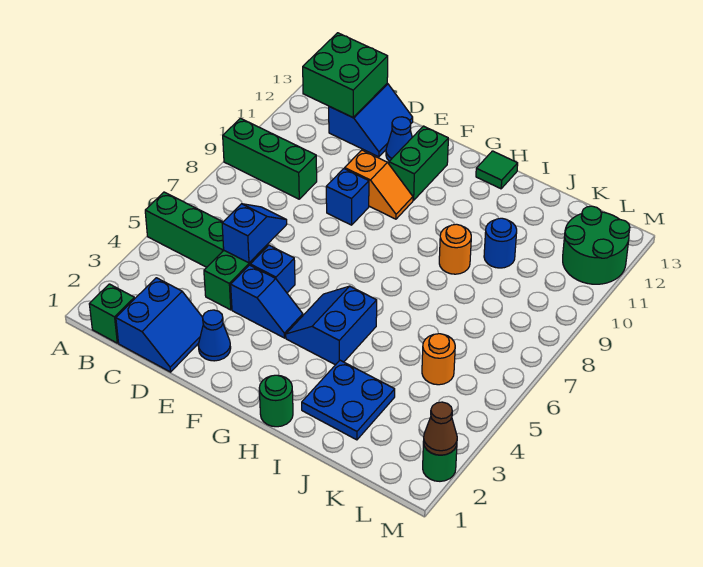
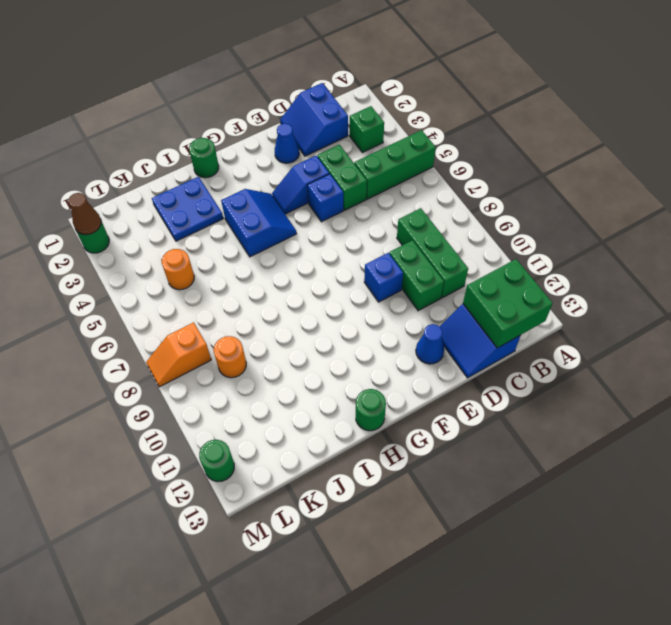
green 1x3 brick [223,118,317,199] -> green 1x3 brick turned to [397,208,468,298]
green 1x1 brick [89,284,135,343] -> green 1x1 brick moved to [350,106,384,153]
blue 1x2 slope [222,204,287,263] -> none
orange 1x2 slope [345,150,413,219] -> orange 1x2 slope moved to [146,322,211,387]
green 1x2 brick [389,126,448,200] -> green 1x2 brick moved to [389,240,444,311]
green 1x1 tile [476,151,518,189] -> green 1x1 round brick [356,389,386,431]
orange 1x1 round brick [439,224,471,274] -> orange 1x1 round brick moved to [214,336,246,378]
blue 1x1 round brick [484,218,517,268] -> none
green 2x2 round brick [563,206,630,284] -> green 1x1 round brick [199,440,234,482]

